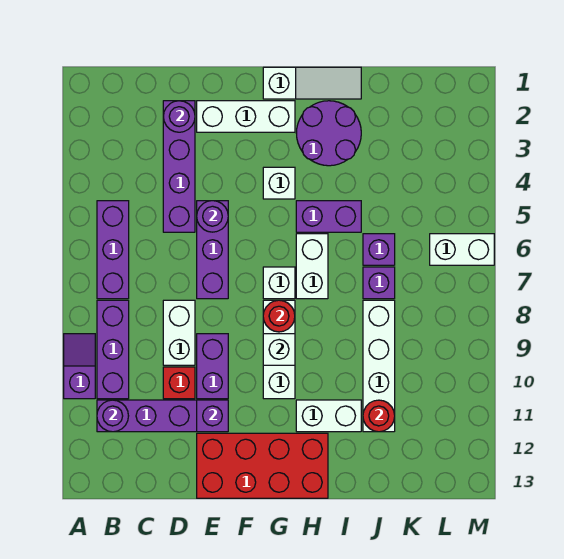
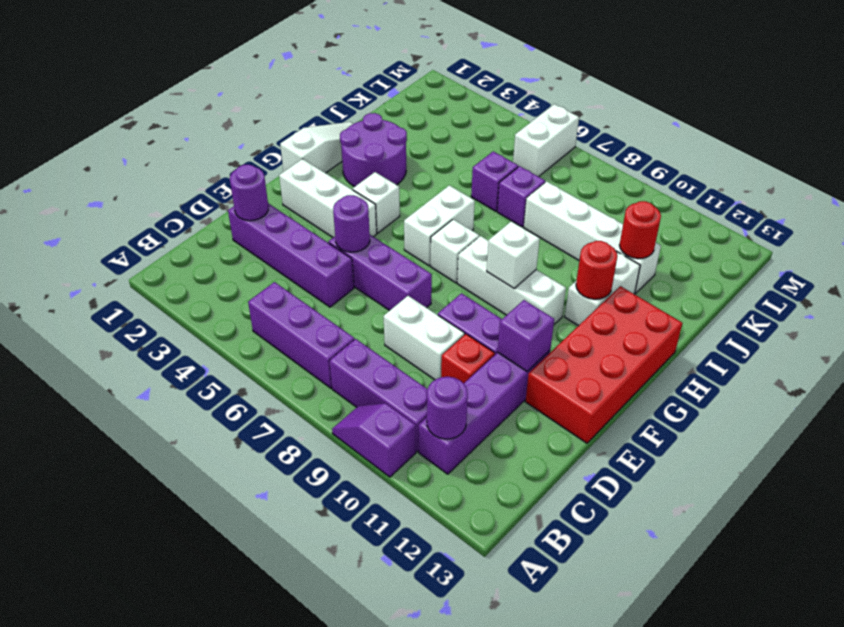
white 1x3 brick [197,101,295,132] -> white 1x3 brick turned to [279,159,377,237]
red 1x1 round brick [263,300,295,332] -> red 1x1 round brick moved to [576,241,617,299]
purple 1x2 brick [296,201,361,232] -> none
white 1x2 brick [296,234,328,299] -> white 1x2 brick turned to [404,185,475,266]

